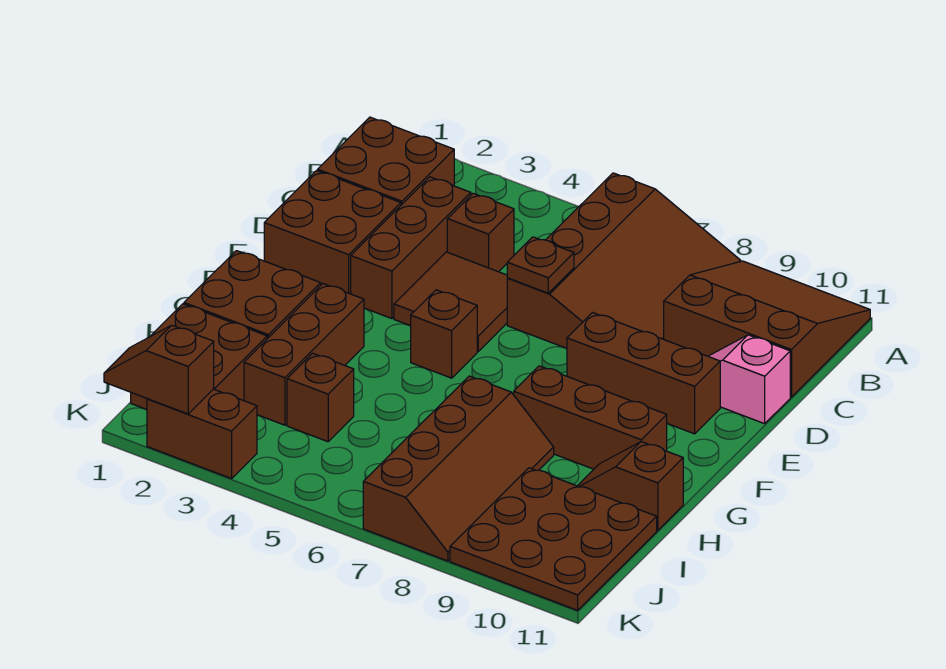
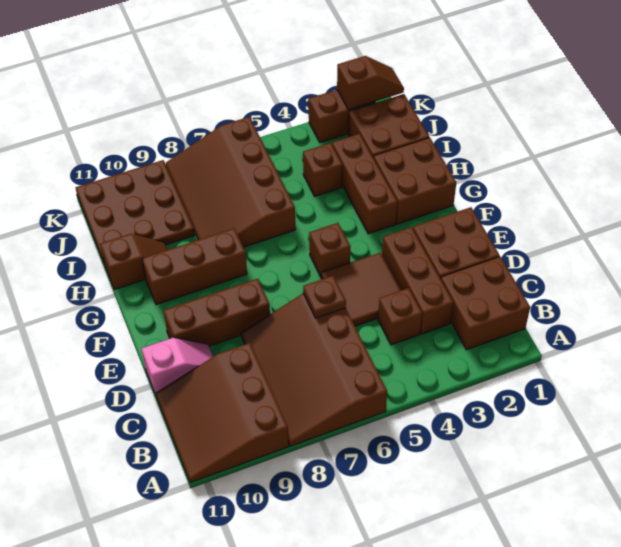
brown 3x3 slope [664,261,870,397] -> brown 3x3 slope turned to [156,343,289,483]
brown 2x4 slope [363,376,554,561] -> brown 3x4 slope [166,117,296,247]

